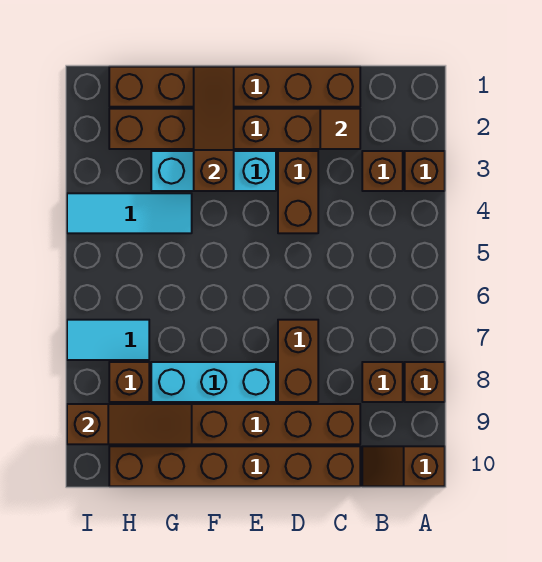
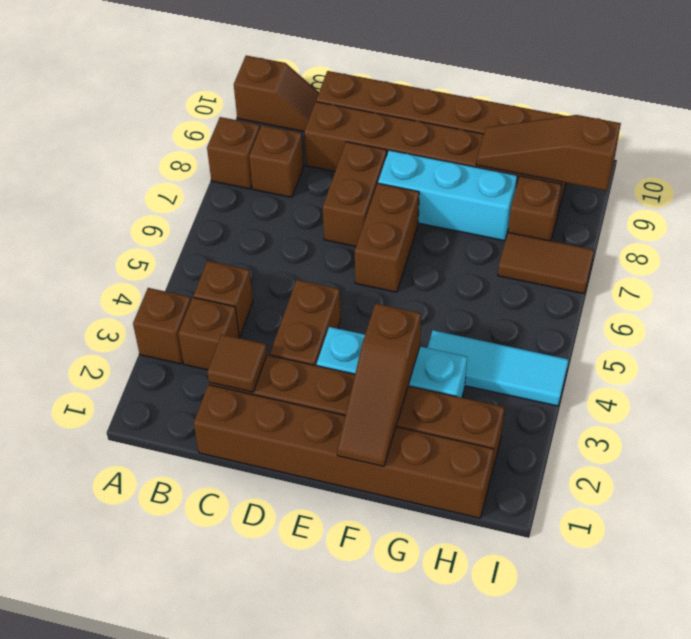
none -> brown 1x1 brick [193,261,253,336]
none -> brown 1x2 brick [355,183,419,292]
cyan 1x2 tile [67,320,149,360] -> brown 1x2 tile [498,232,594,294]

